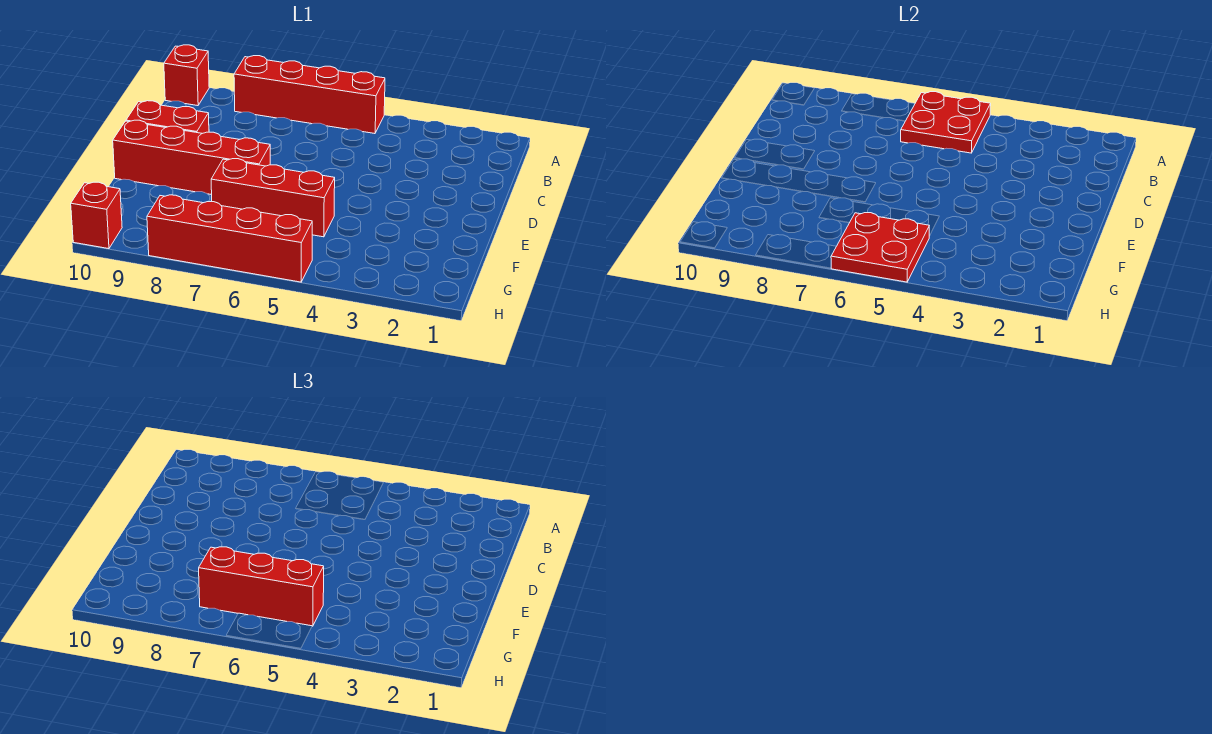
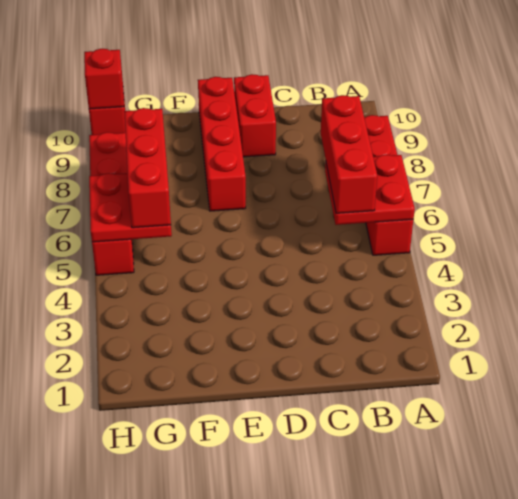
red 1x1 brick [164,45,209,106] -> red 1x1 brick moved to [84,49,124,109]
red 1x3 brick [211,159,335,237] -> red 1x3 brick moved to [321,95,377,213]

